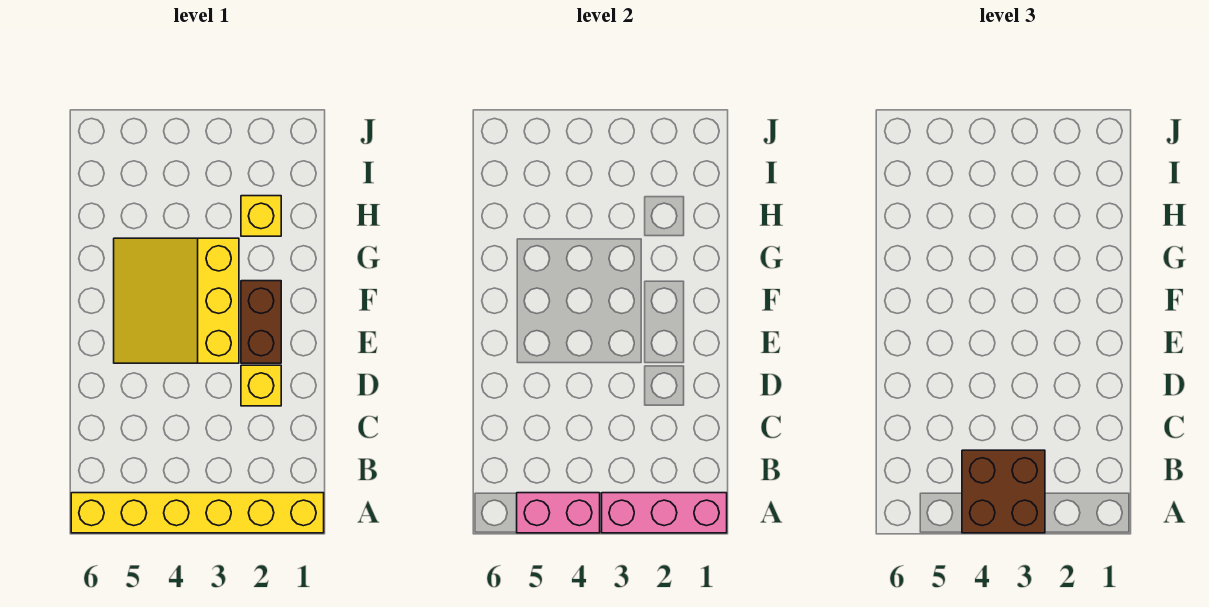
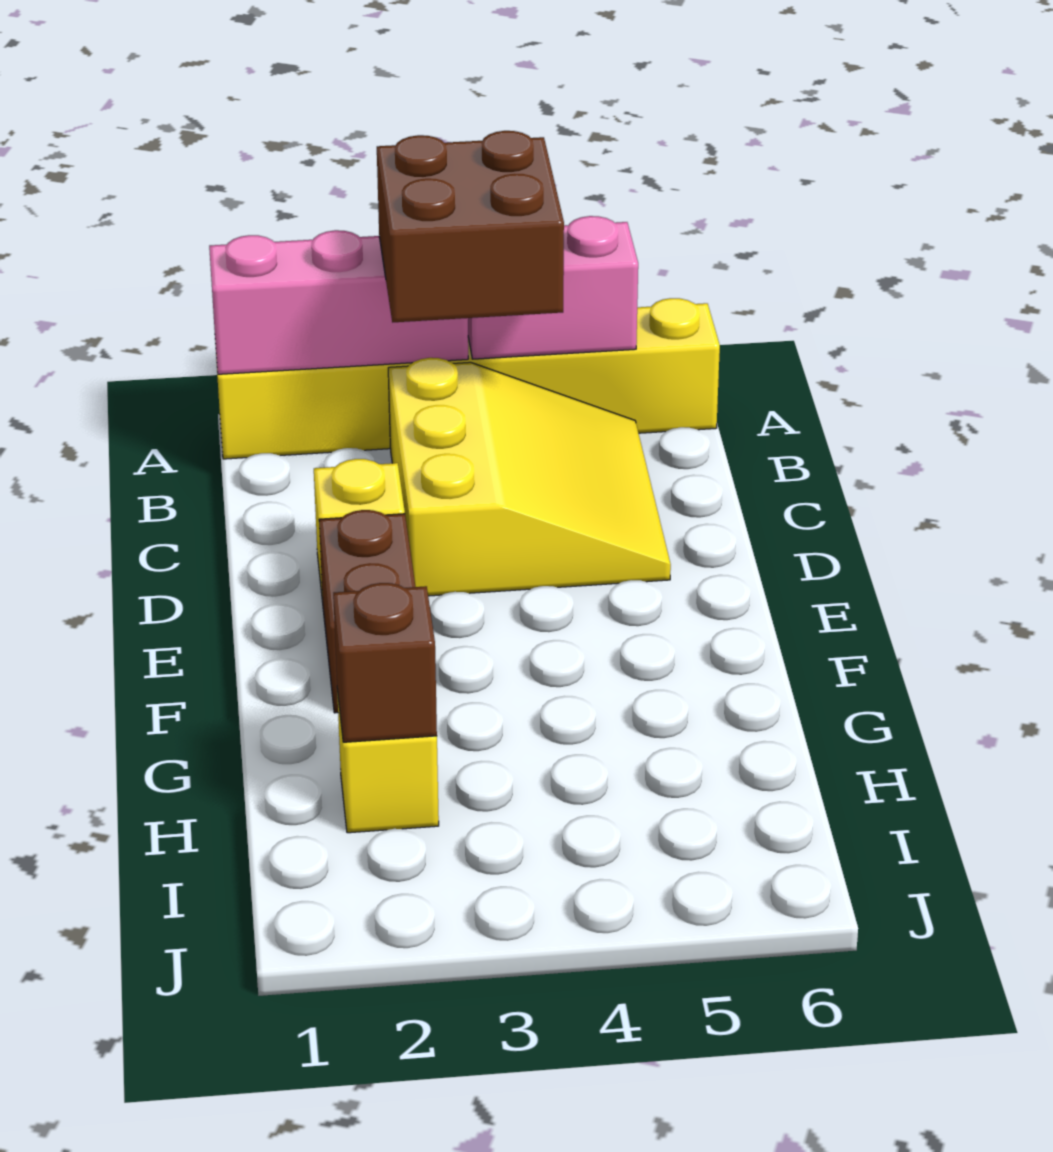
yellow 3x3 slope [114,238,239,363] -> yellow 3x3 slope moved to [388,358,671,596]
none -> brown 1x1 brick [333,583,437,742]

